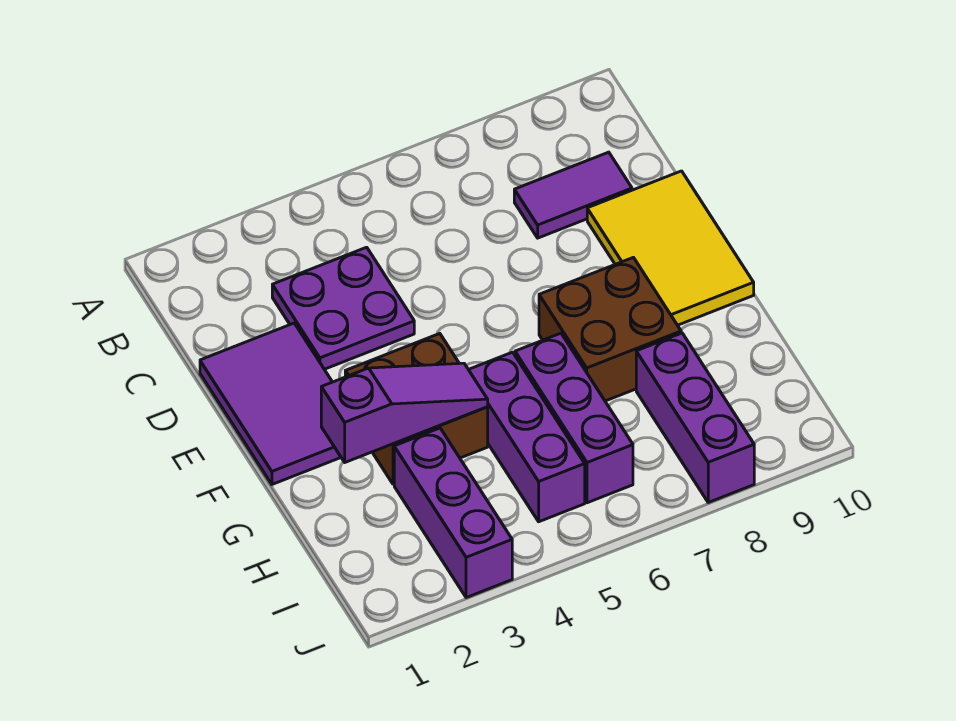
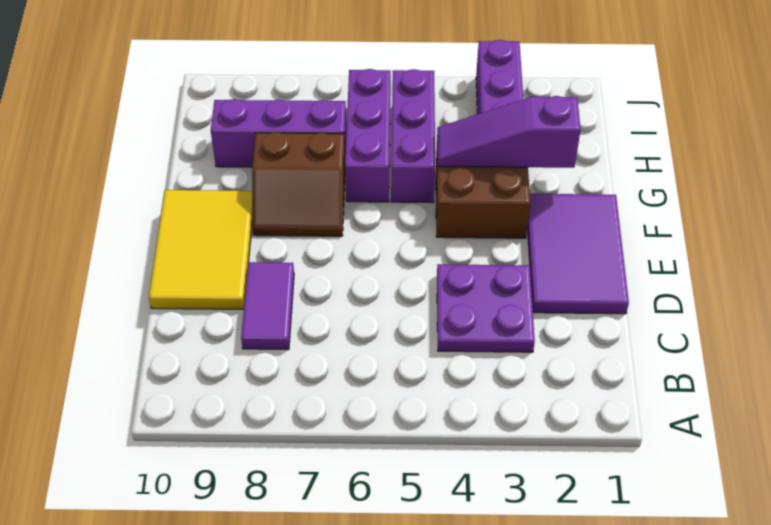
purple 1x2 tile [514,152,632,238] -> purple 1x2 tile turned to [241,262,294,350]
brown 2x2 brick [539,257,681,401] -> brown 2x2 slope [252,132,345,236]
purple 1x3 brick [636,333,754,502] -> purple 1x3 brick turned to [211,99,347,167]

